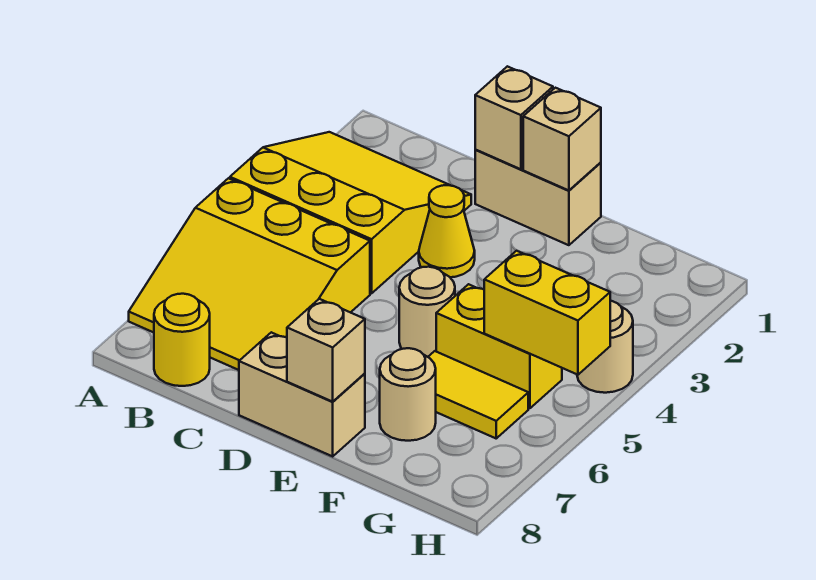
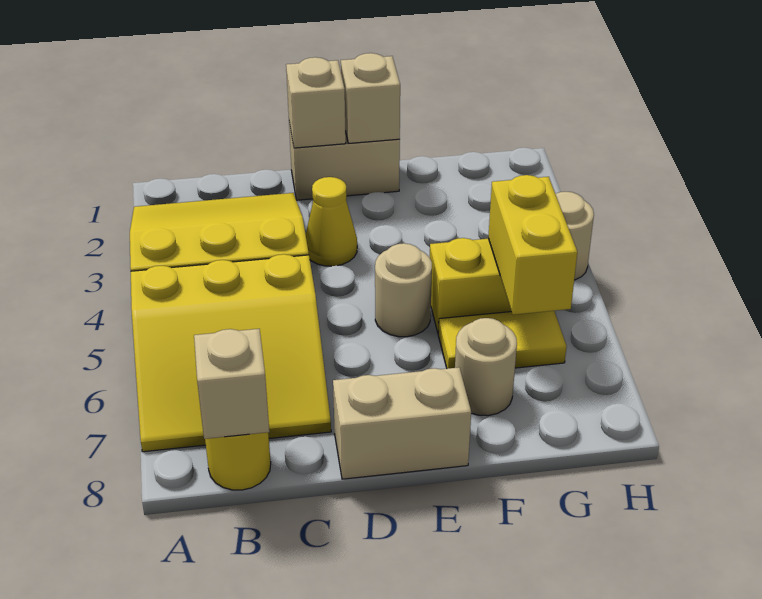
tan 1x1 brick [287,299,365,402] -> tan 1x1 brick moved to [194,329,269,439]
yellow 1x2 brick [484,251,610,375] -> yellow 1x2 brick turned to [488,175,577,315]

